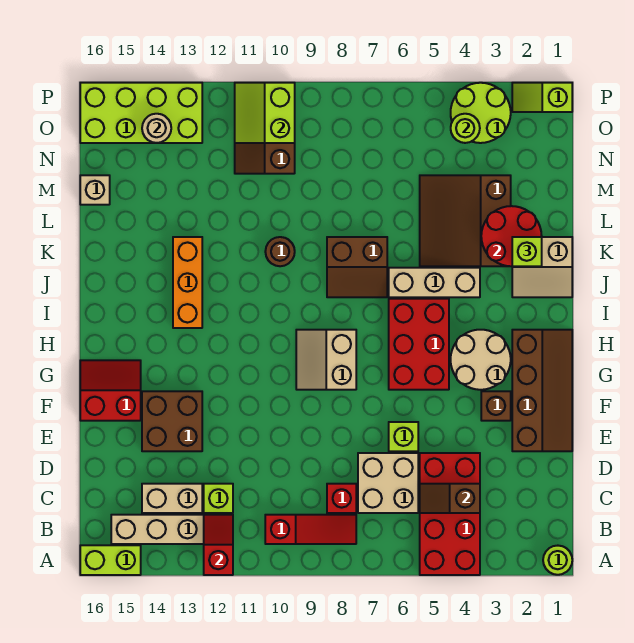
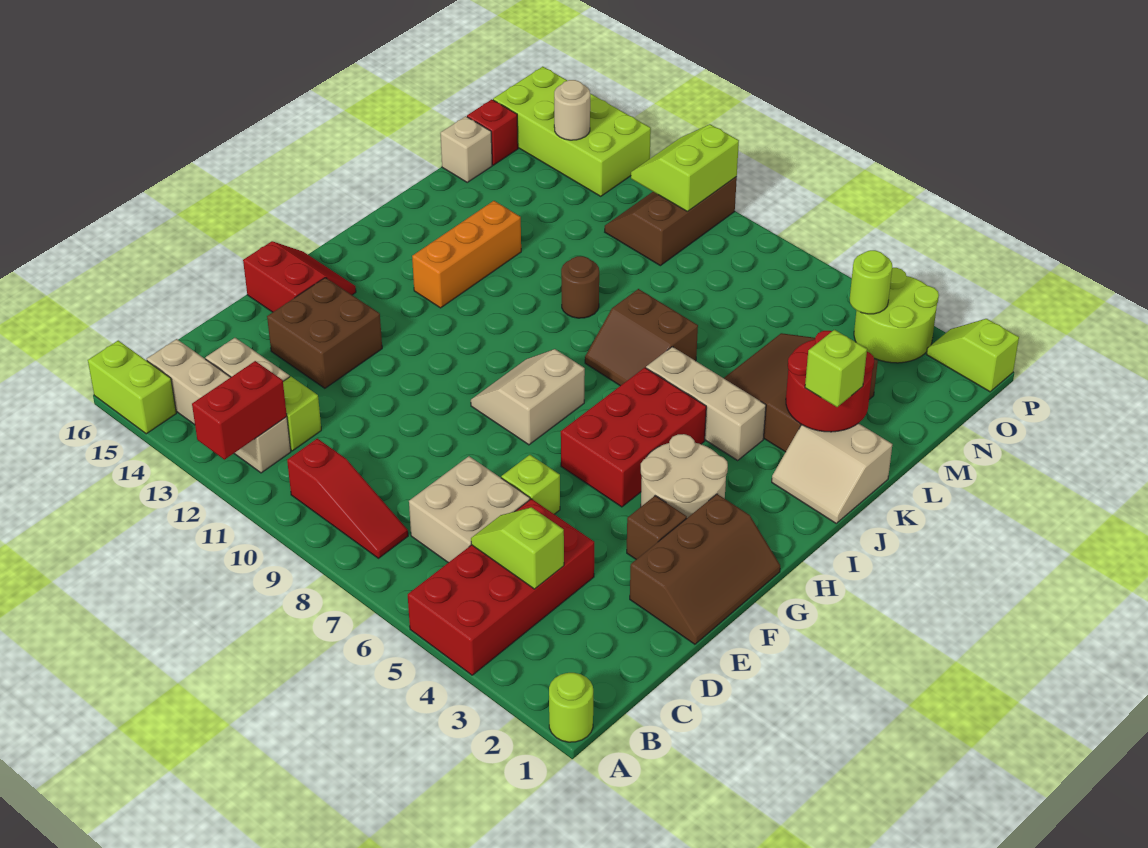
red 1x2 slope [204,515,233,575] -> red 1x2 brick [192,361,287,460]
brown 1x2 slope [420,484,480,513] -> lime 1x2 slope [471,507,564,589]
red 1x1 brick [327,484,356,513] -> red 1x1 brick moved to [467,99,518,165]
brown 2x4 slope [512,330,572,451] -> brown 2x3 slope [630,494,780,644]

